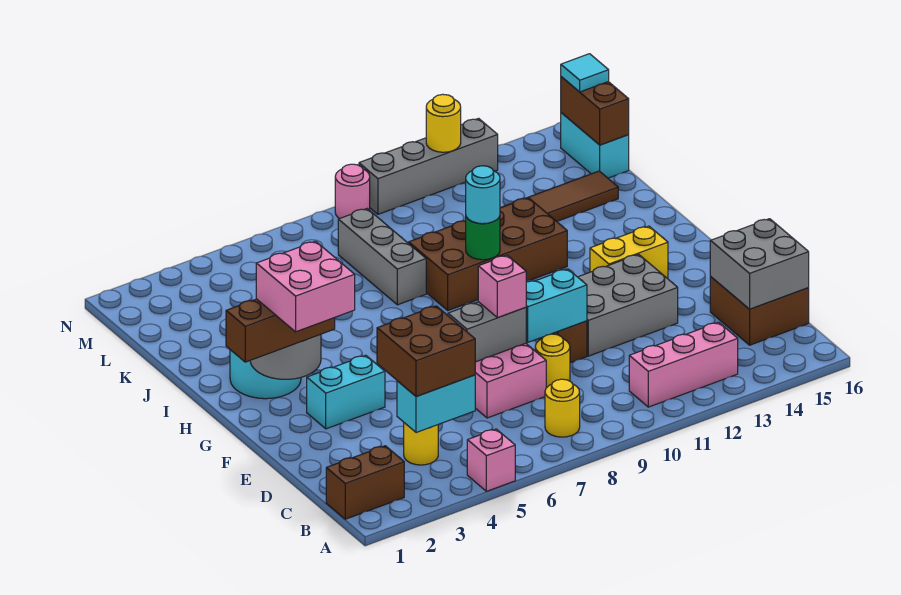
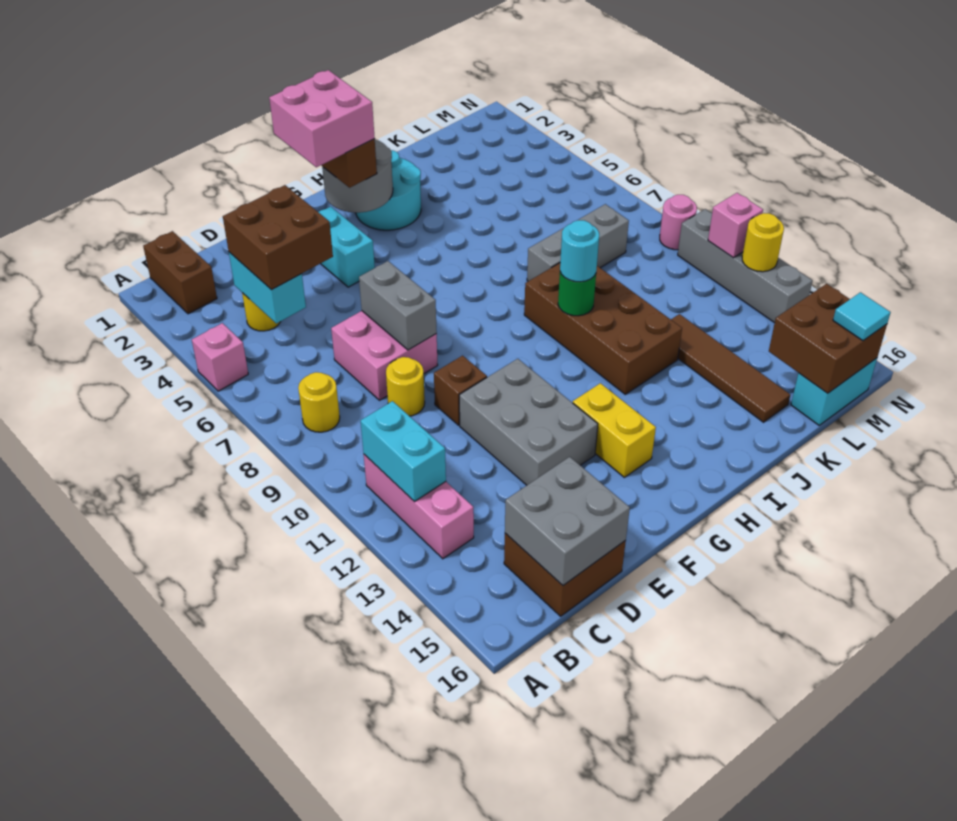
pink 1x1 brick [478,255,526,318] -> pink 1x1 brick moved to [708,193,763,258]
cyan 1x2 brick [526,269,587,342] -> cyan 1x2 brick moved to [361,401,446,502]
brown 1x2 brick [561,77,629,145] -> brown 2x2 brick [769,284,887,393]

